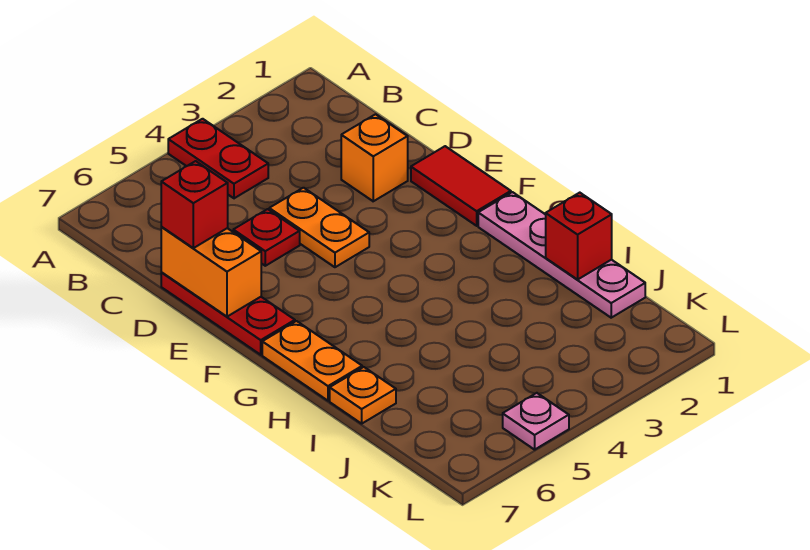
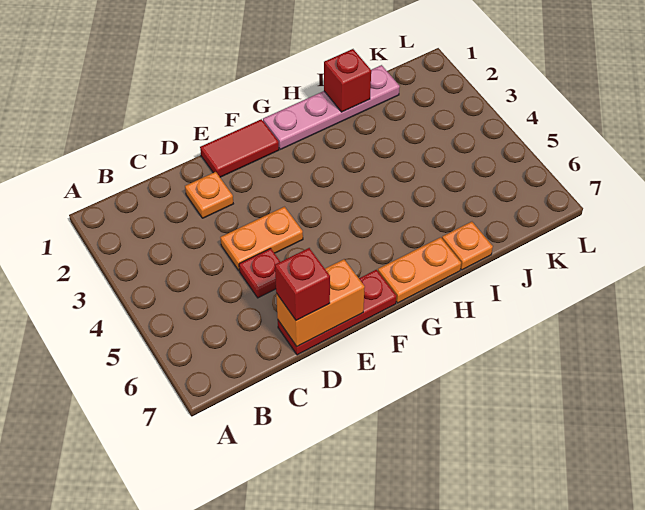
red 1x2 plate [168,119,268,198] -> none
orange 1x1 brick [341,114,408,201] -> orange 1x1 plate [185,172,233,218]
pink 1x1 plate [503,393,569,450] -> none

